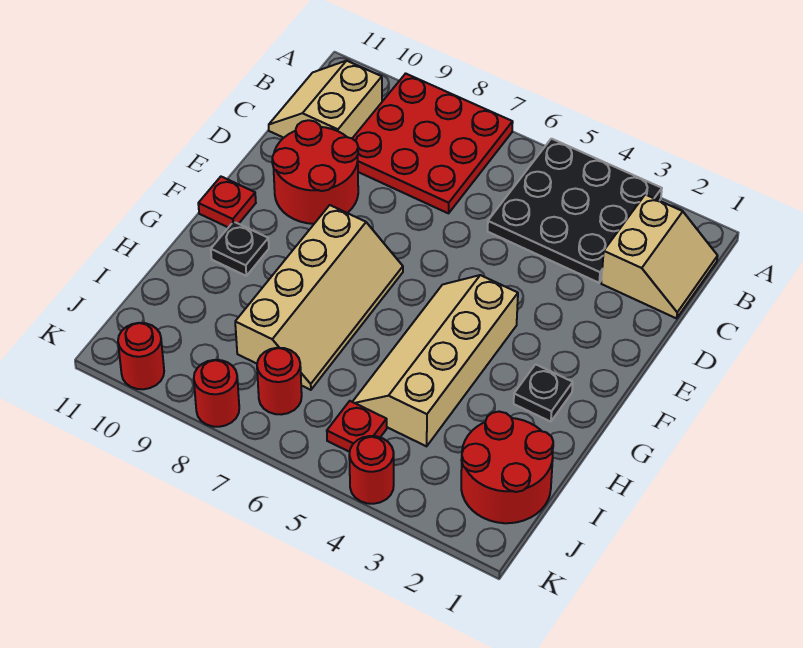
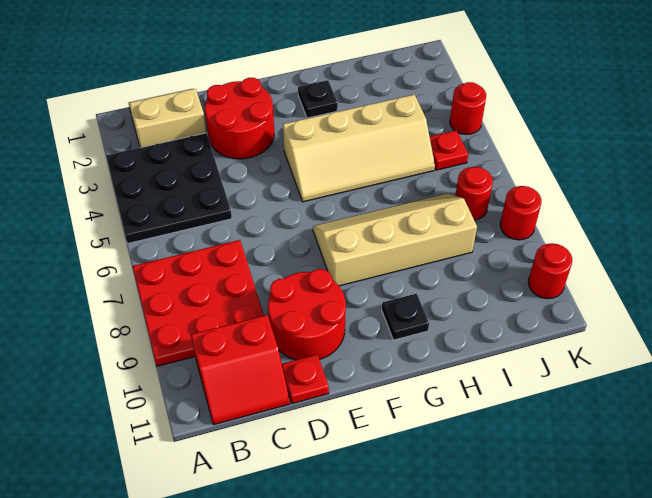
tan 2x2 slope [269,61,382,138] -> red 2x2 slope [191,315,290,425]
red 1x1 plate [198,177,256,227] -> red 1x1 plate moved to [282,355,329,404]
red 2x2 round brick [461,412,553,523] -> red 2x2 round brick moved to [205,78,274,159]

